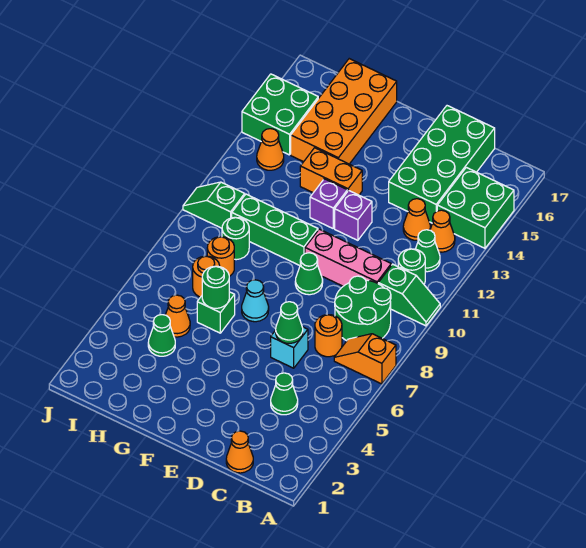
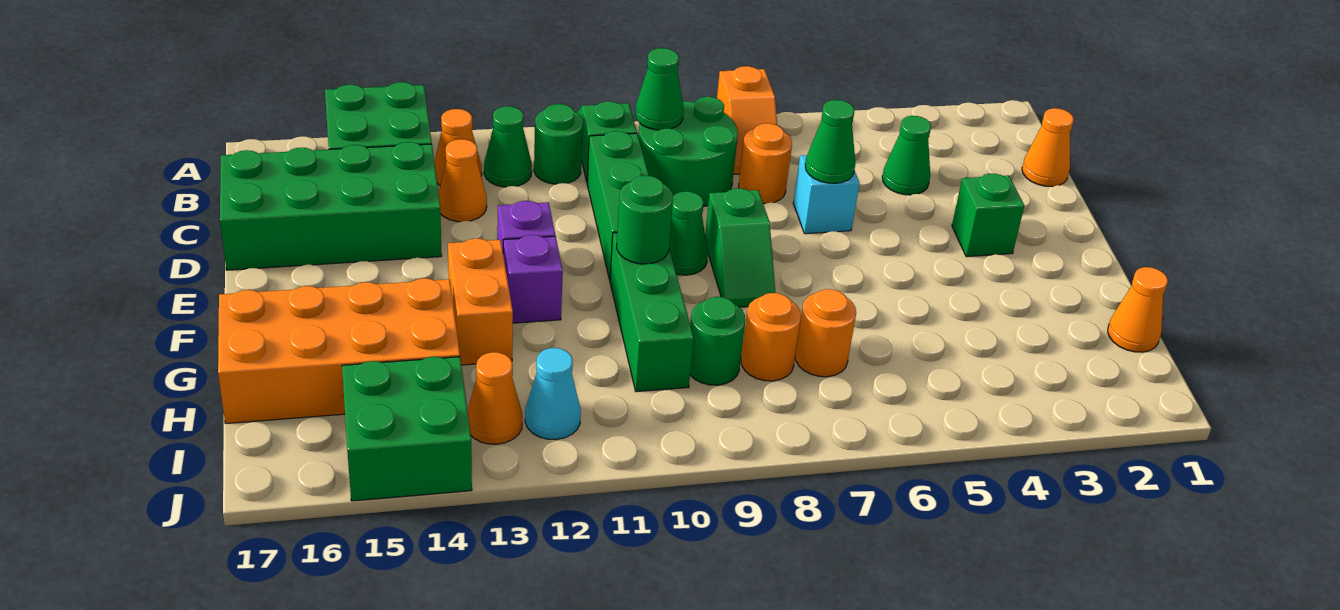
pink 1x3 brick [305,229,391,286] -> green 1x3 brick [587,131,649,280]
cyan 1x1 cone [242,280,269,322] -> cyan 1x1 cone moved to [525,348,581,440]
green 1x1 brick [197,292,235,333] -> green 1x1 brick moved to [952,174,1024,257]
green 1x1 round brick [202,266,229,308] -> green 1x1 round brick moved to [617,176,673,264]
green 1x1 cone [148,315,175,356] -> green 1x1 cone moved to [635,48,684,130]
orange 1x1 cone [166,295,190,337] -> orange 1x1 cone moved to [1108,267,1168,352]
green 1x2 slope [183,182,245,228] -> green 1x2 slope moved to [705,188,775,307]

